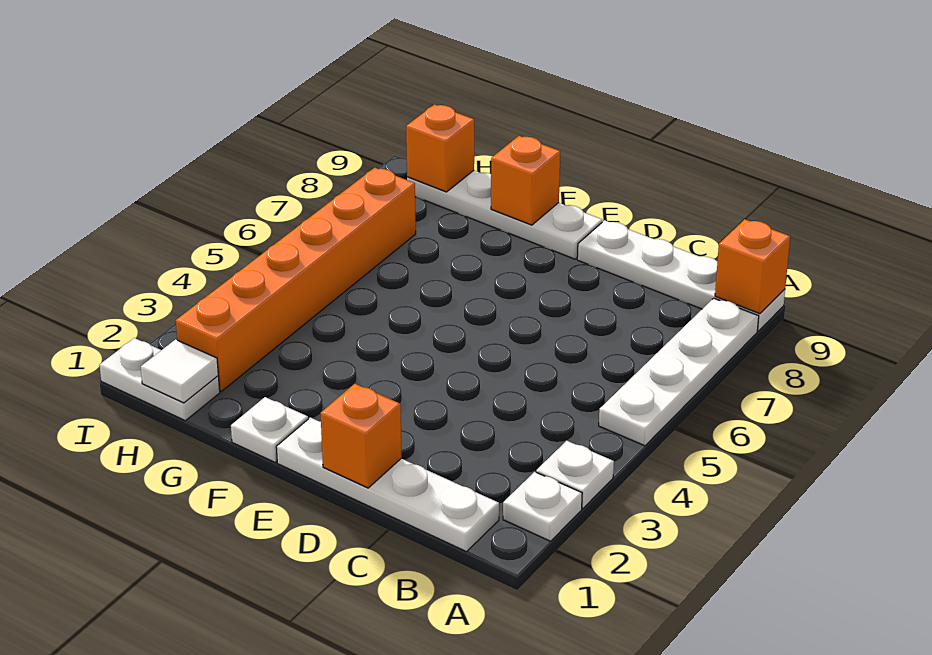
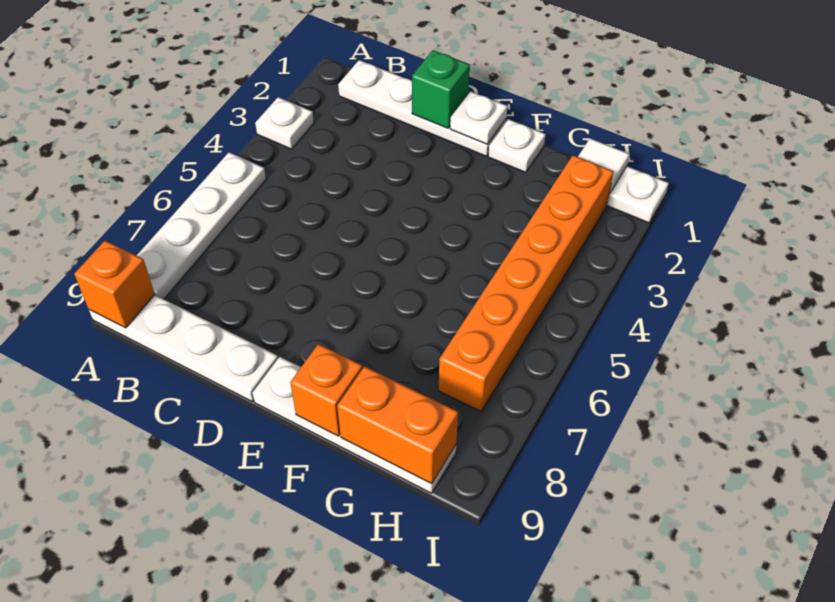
white 1x1 plate [503,472,582,541] -> white 1x1 plate moved to [450,91,507,144]
orange 1x1 brick [321,384,402,488] -> green 1x1 brick [412,50,470,128]
orange 1x1 brick [406,105,474,192] -> orange 1x2 brick [337,366,458,484]

